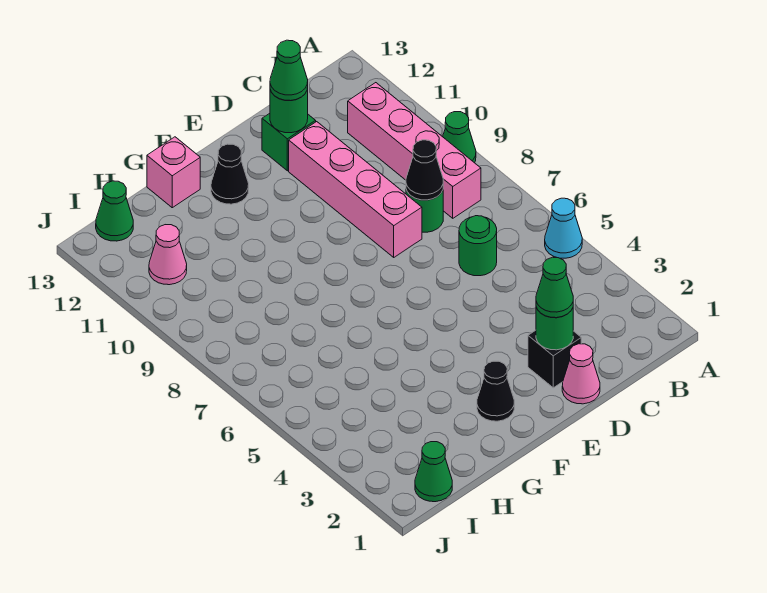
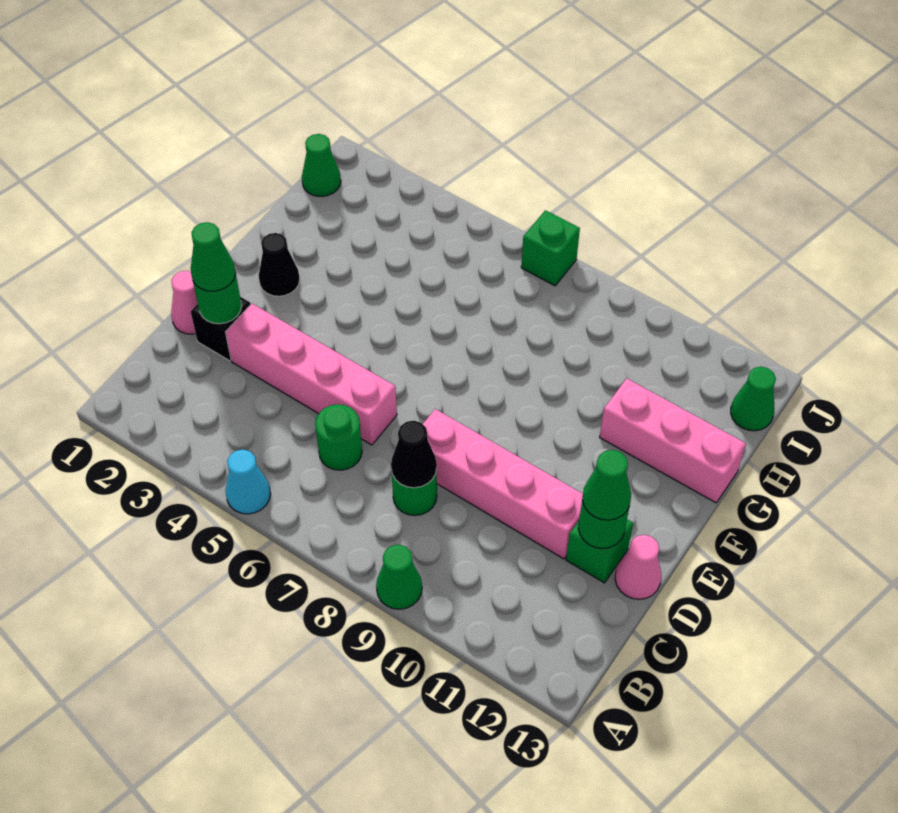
pink 1x4 brick [348,83,481,218] -> pink 1x4 brick moved to [226,304,397,445]
black 1x1 cone [211,144,249,204] -> none
pink 1x1 brick [147,137,200,208] -> pink 1x3 brick [600,378,746,503]
pink 1x1 cone [149,225,187,285] -> pink 1x1 cone moved to [615,535,661,599]
none -> green 1x1 brick [521,210,580,286]

